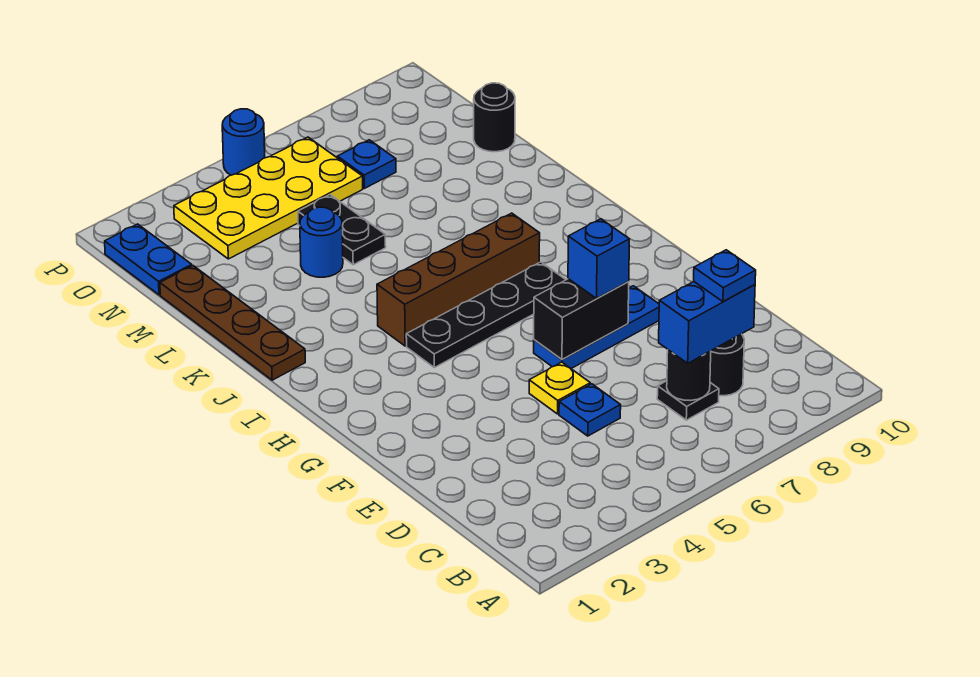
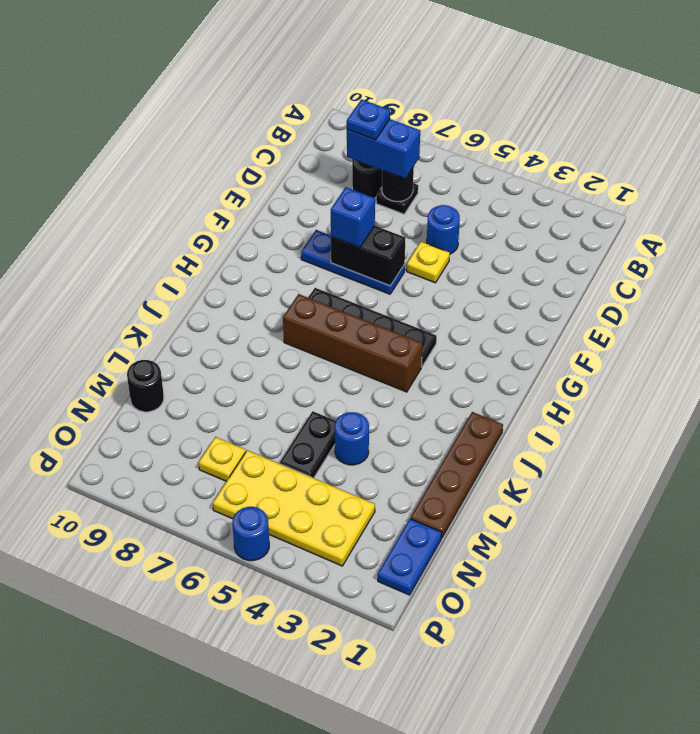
blue 1x1 plate [559,384,621,436] -> blue 1x1 round brick [427,205,460,254]
blue 1x1 plate [337,140,396,188] -> yellow 1x1 plate [199,437,246,481]

